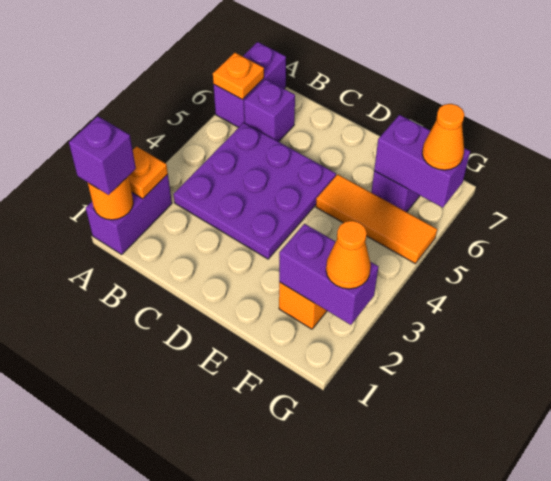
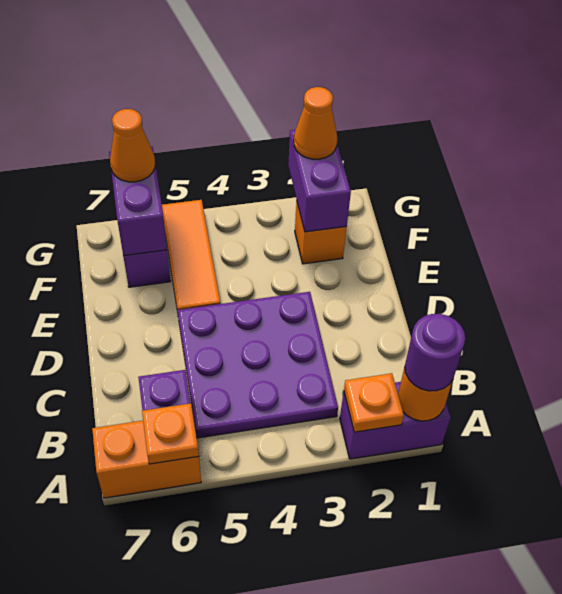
purple 1x1 brick [69,116,136,195] -> purple 1x1 round brick [405,314,465,391]
purple 1x2 brick [214,42,286,127] -> orange 1x2 brick [92,421,201,498]

